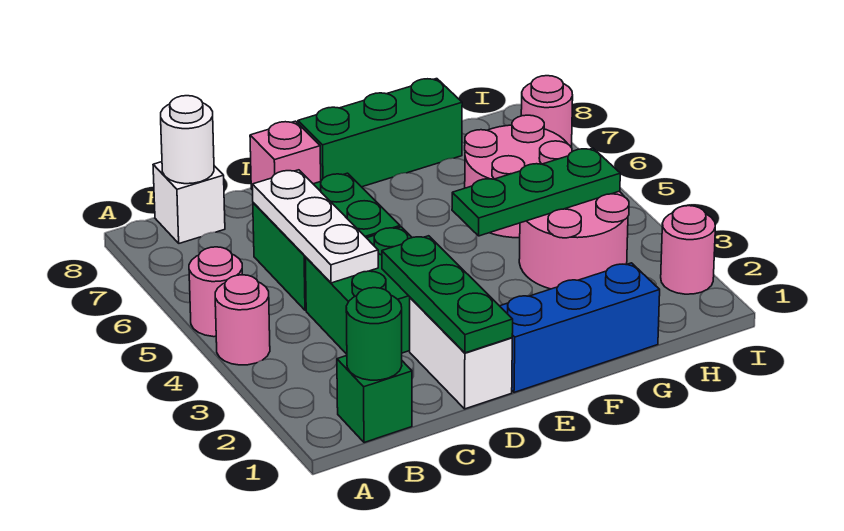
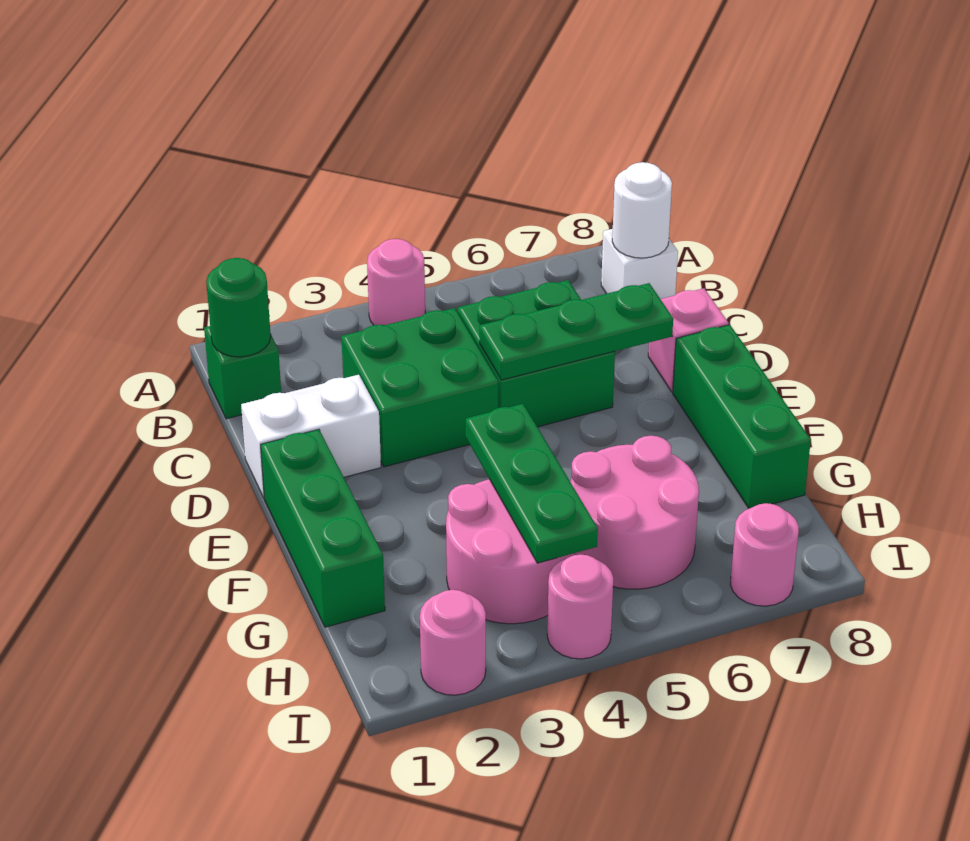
pink 1x1 round brick [189,247,242,337] -> pink 1x1 round brick moved to [547,554,613,659]
white 1x3 plate [252,170,378,283] -> none
green 1x3 plate [382,236,513,353] -> green 1x3 plate moved to [480,283,673,380]
blue 1x3 brick [500,263,660,392] -> green 1x3 brick [261,429,385,627]

